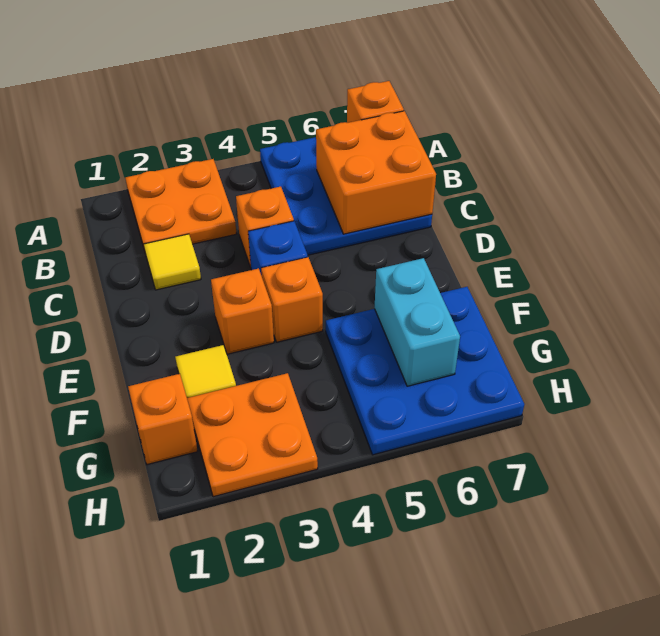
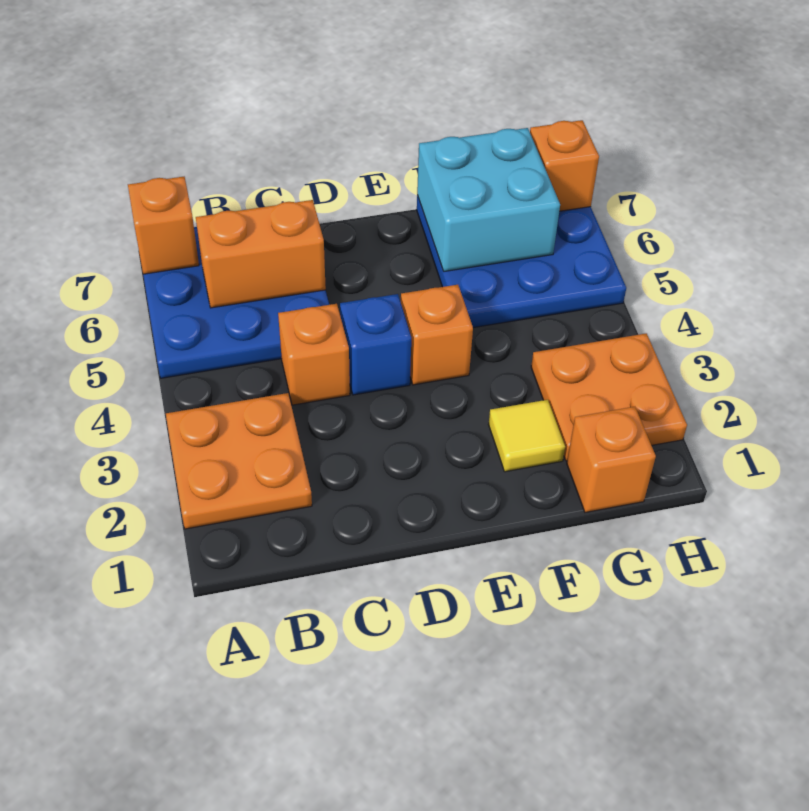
orange 2x2 brick [316,111,436,234] -> orange 1x2 brick [196,200,326,308]
yellow 1x1 tile [144,234,201,290] -> none
orange 1x1 brick [211,268,274,354] -> orange 1x1 brick moved to [530,120,599,211]
cyan 1x2 brick [375,258,460,386] -> cyan 2x2 brick [417,128,560,271]

